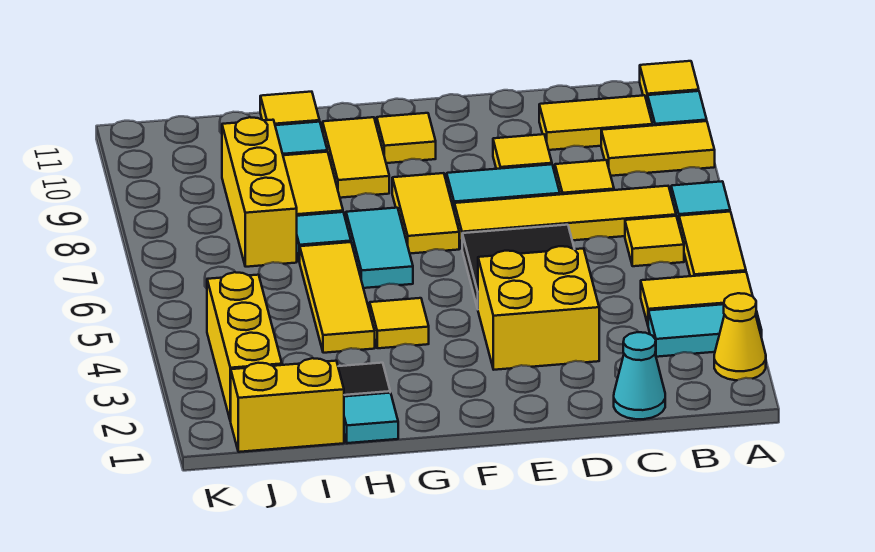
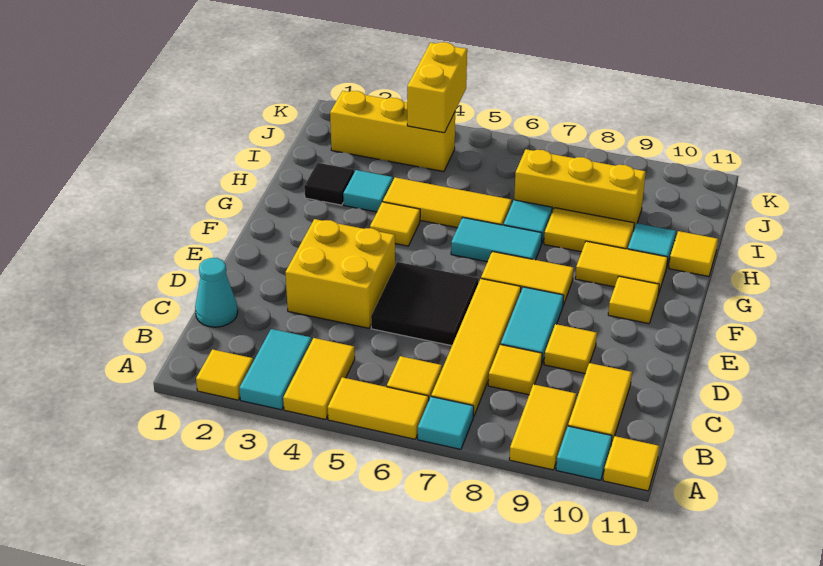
yellow 1x1 cone [714,293,766,380] -> yellow 1x1 tile [196,349,253,400]
cyan 1x1 tile [344,393,398,443] -> cyan 1x1 tile moved to [343,170,393,212]
yellow 1x2 brick [231,358,344,452] -> yellow 1x2 brick moved to [407,42,467,133]

